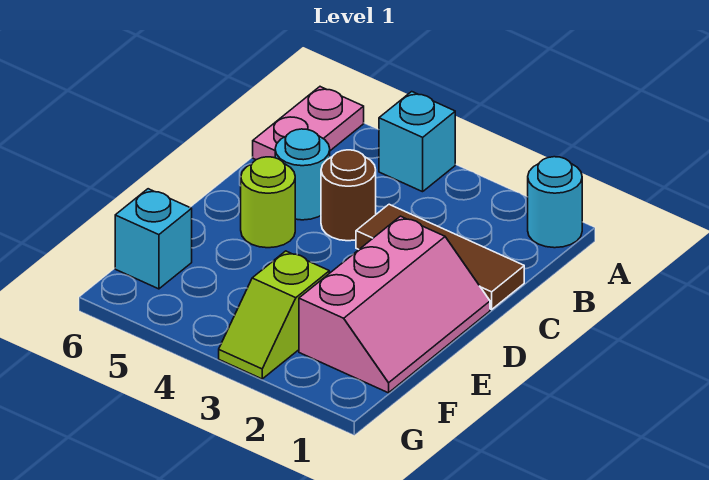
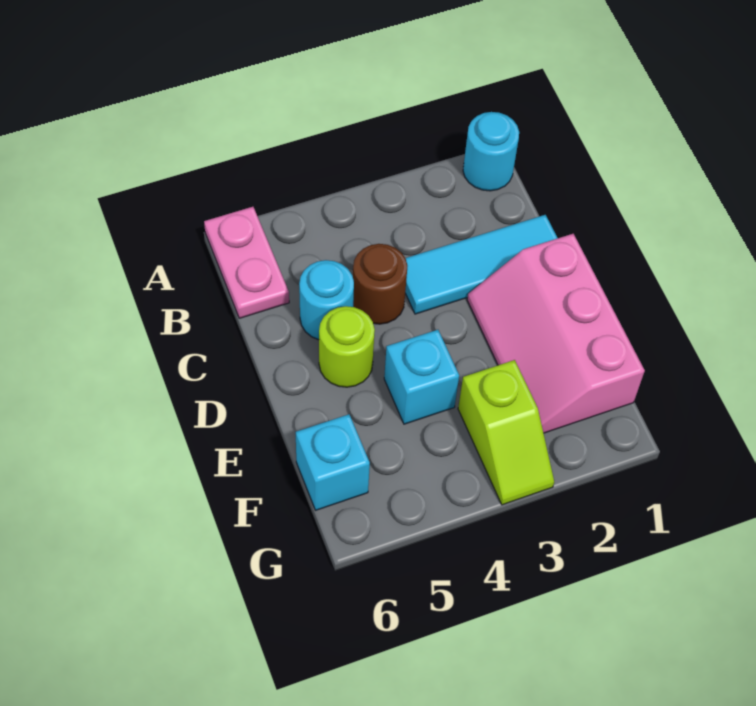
cyan 1x1 brick [379,92,455,192] -> cyan 1x1 brick moved to [384,330,459,424]
brown 1x3 tile [356,204,524,309] -> cyan 1x3 tile [405,215,557,314]
pink 2x3 slope [299,216,490,393] -> pink 2x3 slope turned to [467,234,645,433]

